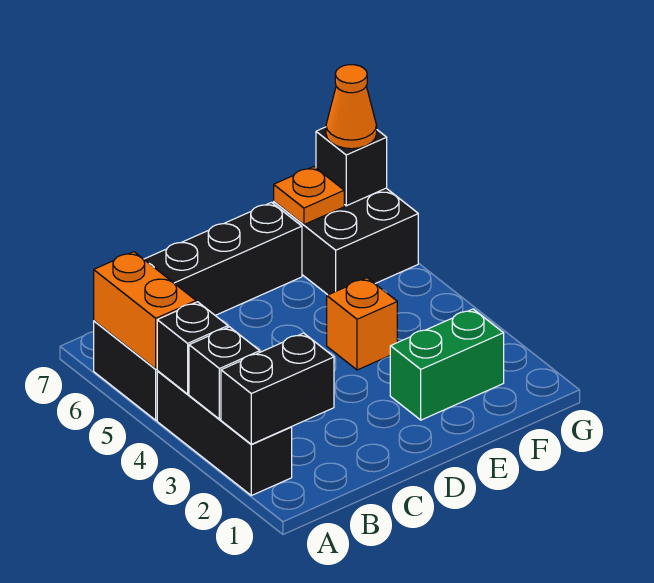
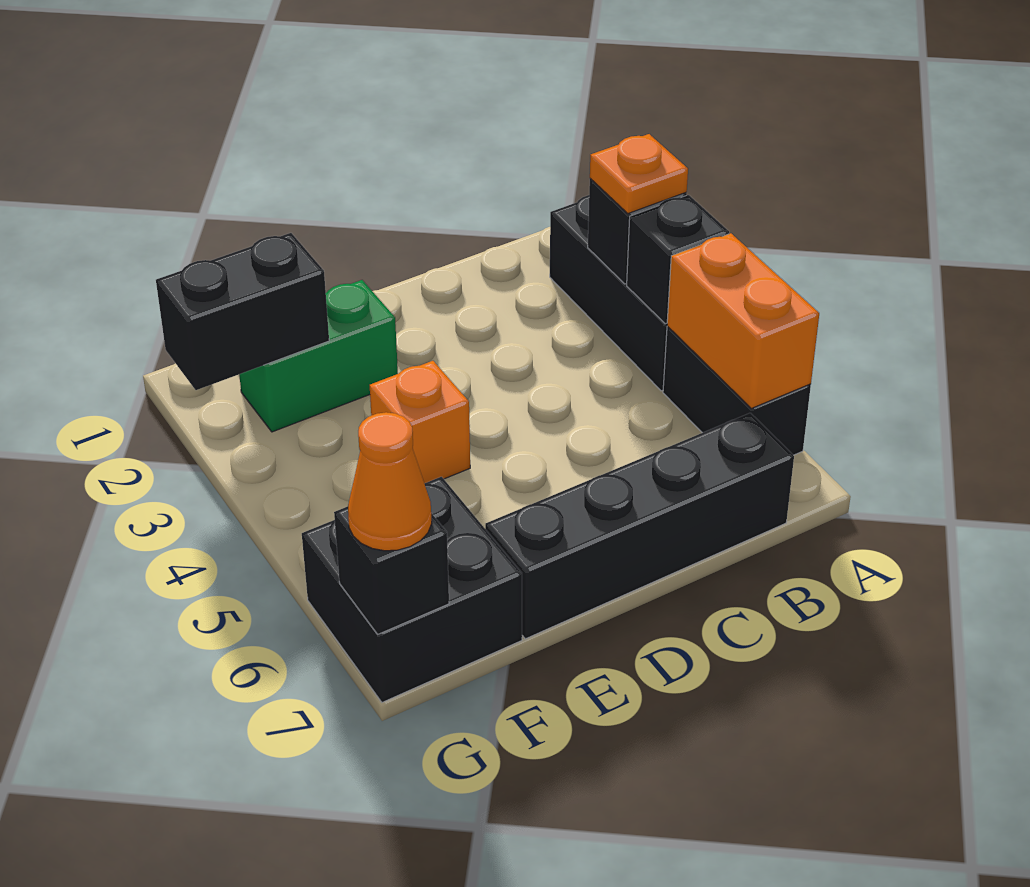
black 1x2 brick [221,333,334,444] -> black 1x2 brick moved to [156,233,329,390]
orange 1x1 plate [274,167,344,225] -> orange 1x1 plate moved to [590,134,688,213]

